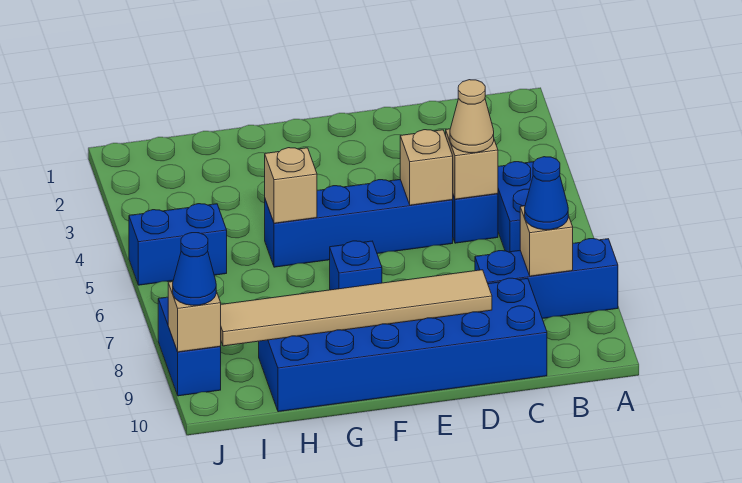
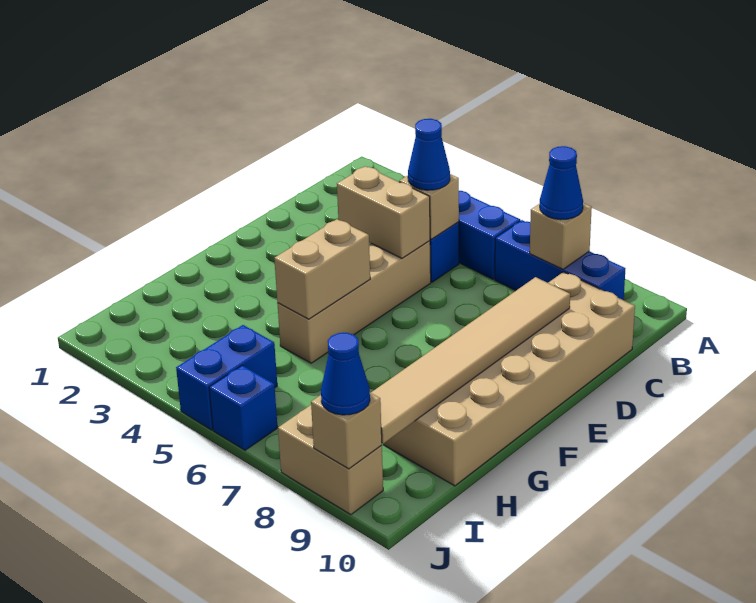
blue 1x3 brick [475,239,618,319] -> blue 1x3 brick turned to [495,220,626,300]
tan 1x1 cone [450,80,494,153] -> blue 1x1 cone [408,119,450,190]
blue 2x6 brick [259,278,547,412] -> tan 2x6 brick [383,272,635,486]
blue 1x4 brick [265,179,453,267] -> tan 1x4 brick [277,241,431,363]
tan 1x1 brick [400,130,453,205] -> tan 1x2 brick [337,166,430,258]
blue 1x1 brick [330,241,382,290] -> blue 1x1 brick moved to [209,365,278,450]
tan 1x1 brick [265,148,317,223] -> tan 1x2 brick [274,219,370,319]
blue 1x2 brick [158,297,221,396] -> tan 1x2 brick [278,405,383,515]

